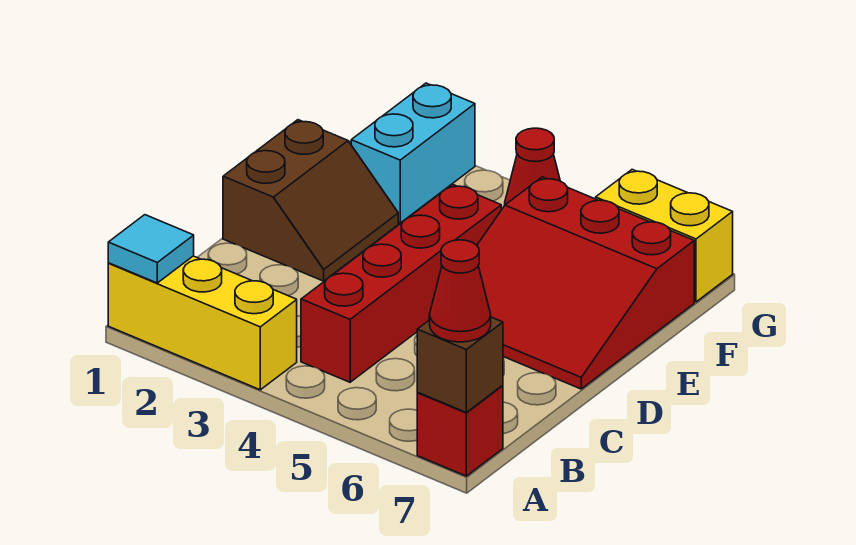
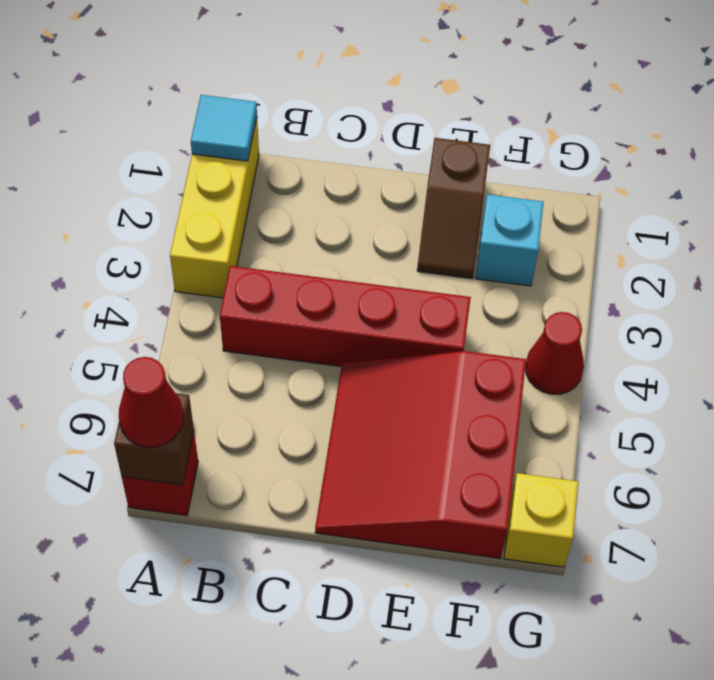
brown 2x2 slope [223,120,398,281] -> brown 1x2 slope [417,138,490,278]
cyan 1x2 brick [351,83,475,223] -> cyan 1x1 brick [476,194,544,286]
yellow 1x2 brick [596,170,733,302] -> yellow 1x1 brick [504,473,578,567]

